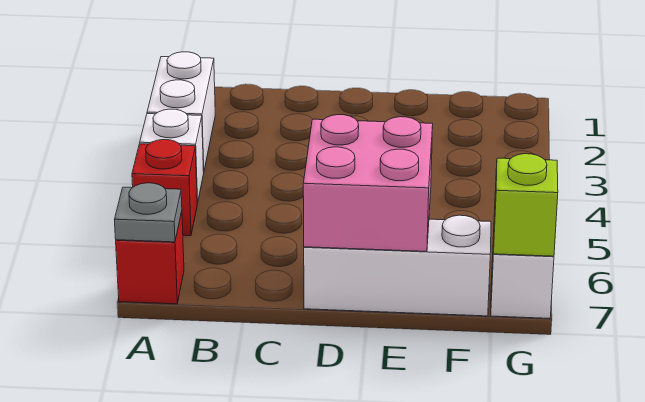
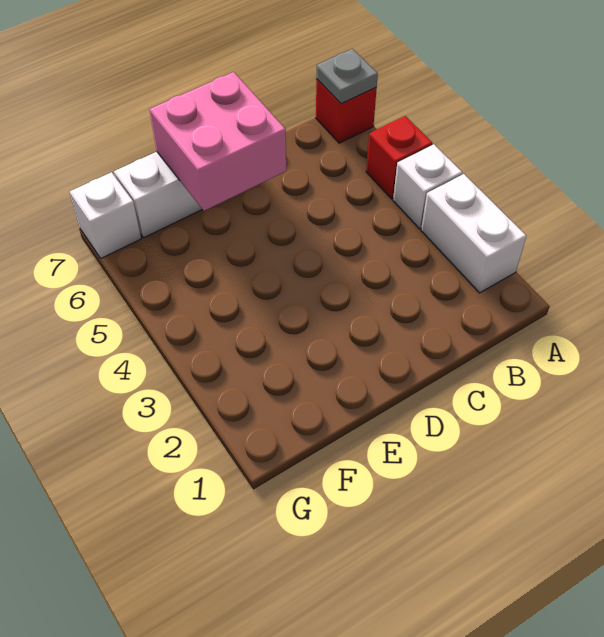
lime 1x1 brick [494,154,558,256] -> none

